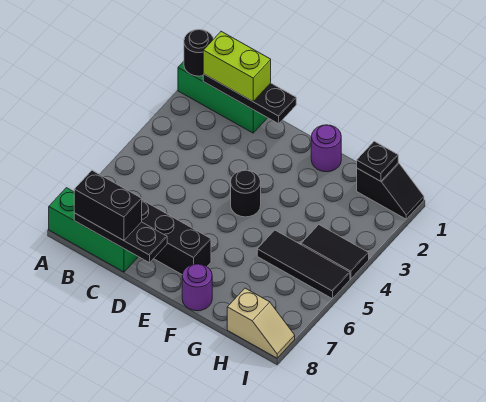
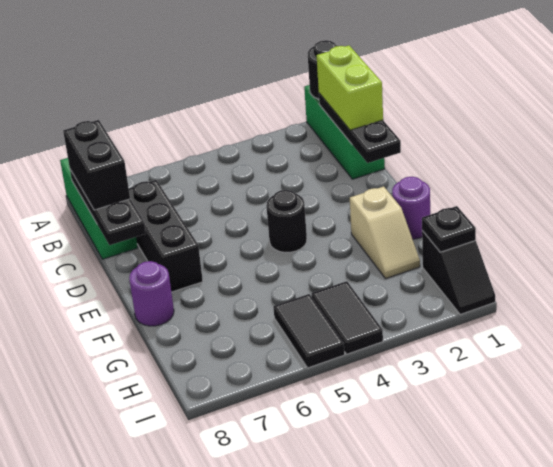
black 1x3 tile [257,230,350,299] -> black 1x2 tile [273,294,345,368]
tan 1x2 slope [227,288,295,358] -> tan 1x2 slope moved to [350,186,420,279]

